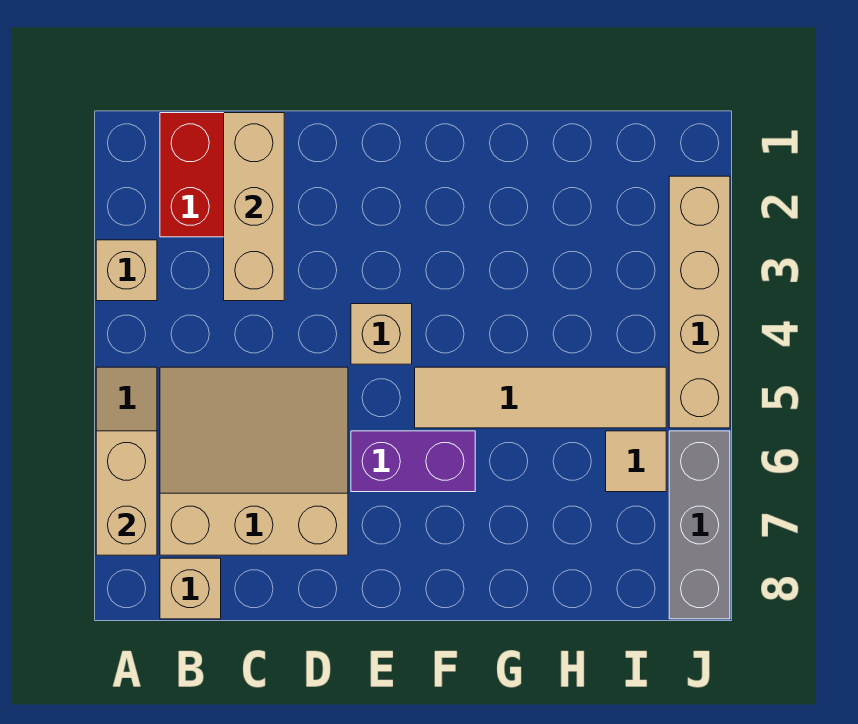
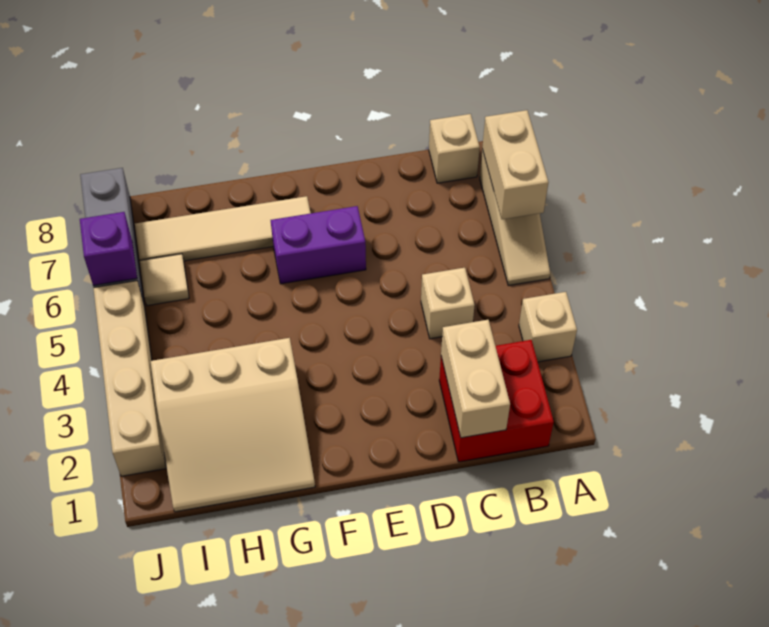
tan 3x3 slope [160,367,348,555] -> tan 3x3 slope moved to [151,338,315,512]
tan 1x3 brick [224,113,284,301] -> tan 1x2 brick [441,320,510,438]
tan 1x1 brick [351,304,412,364] -> tan 1x1 brick moved to [421,268,475,339]
tan 1x4 tile [415,367,666,428] -> tan 1x4 tile moved to [135,196,311,261]
none -> purple 1x1 brick [80,212,137,285]

